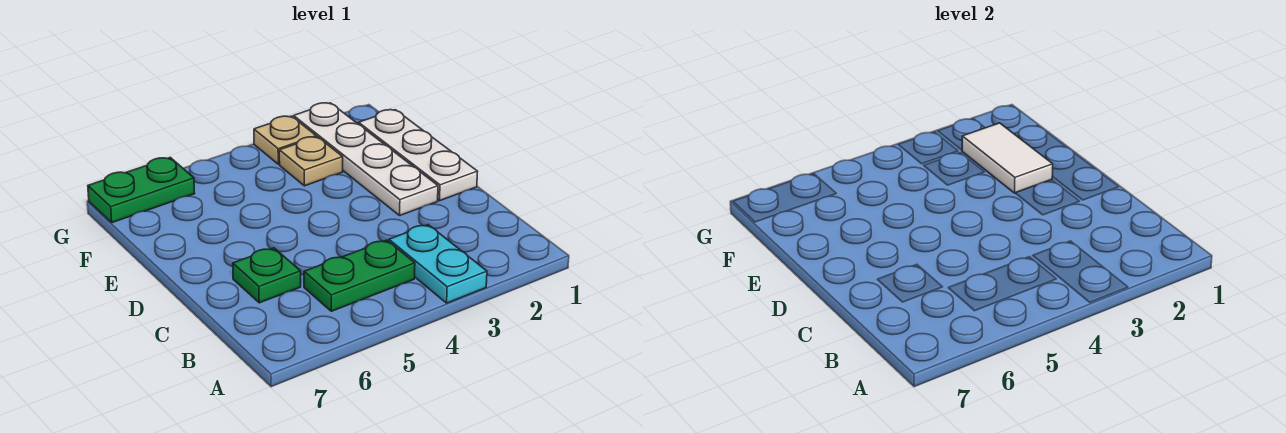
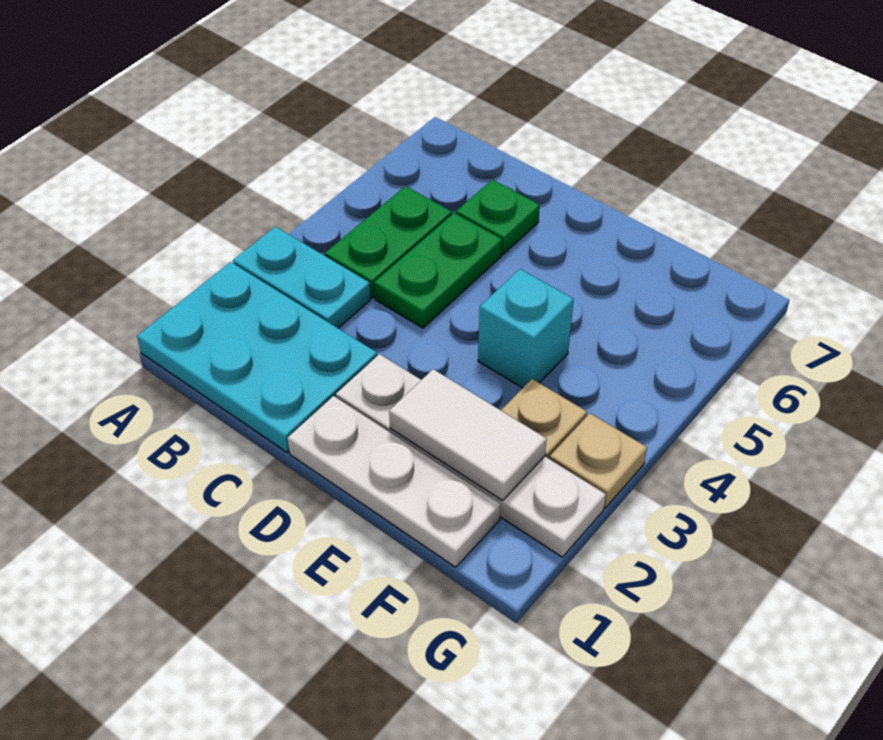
none -> cyan 2x3 plate [137,262,377,453]
none -> cyan 1x1 brick [478,269,574,388]
green 1x2 plate [88,157,195,223] -> green 1x2 plate moved to [374,213,502,328]

